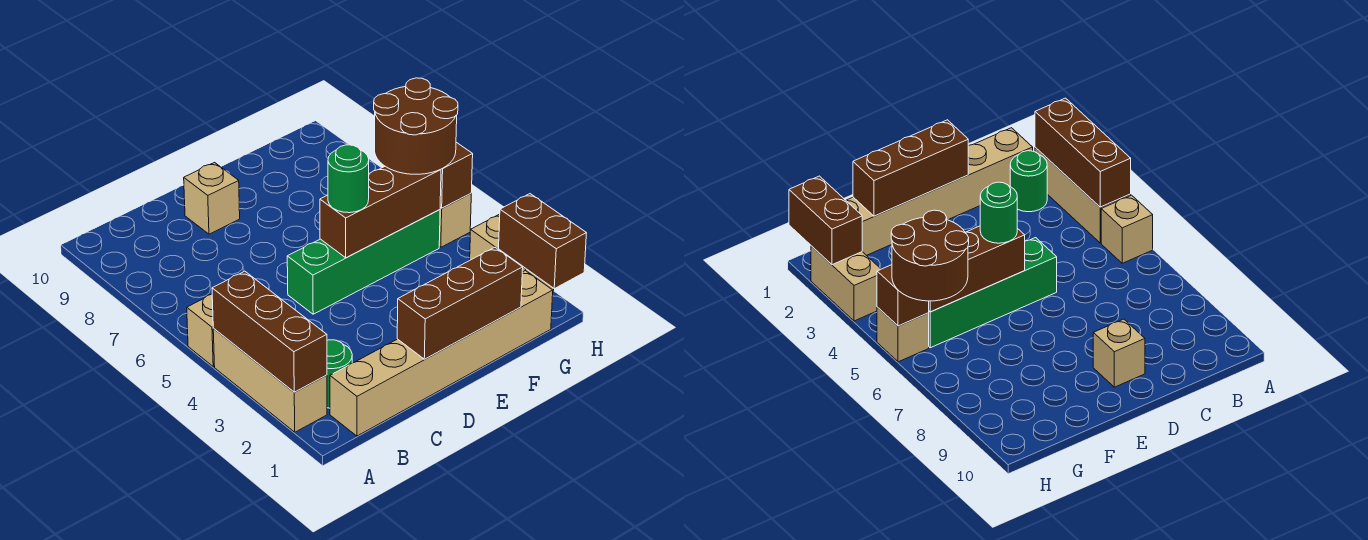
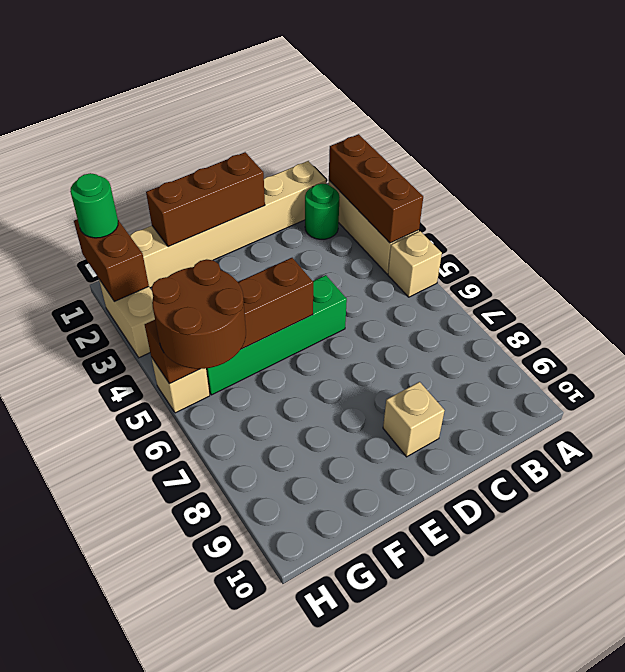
green 1x1 round brick [328,145,369,213] -> green 1x1 round brick moved to [70,173,118,238]

